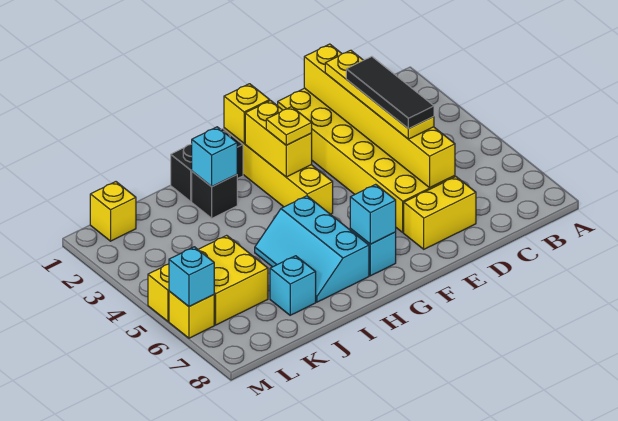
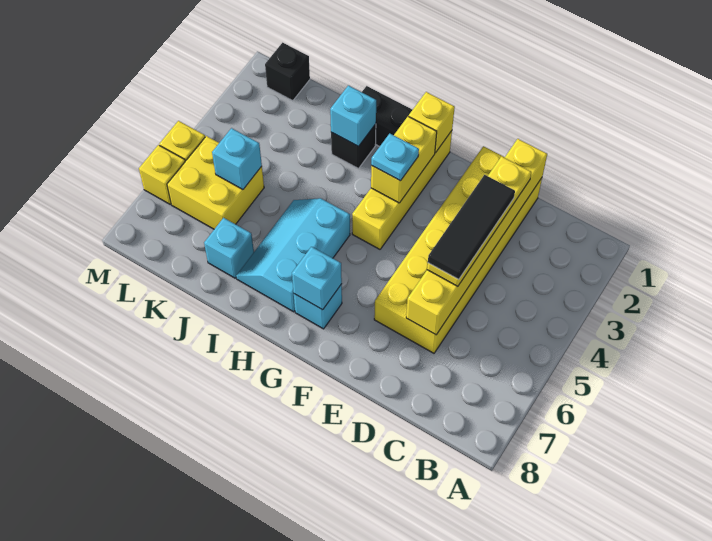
yellow 1x2 brick [404,177,476,249] -> none
yellow 1x1 plate [266,107,312,145] -> cyan 1x1 plate [371,134,419,181]
yellow 1x1 brick [90,182,136,241] -> black 1x1 brick [265,43,310,101]
cyan 1x1 brick [169,247,214,307] -> cyan 1x1 brick moved to [212,128,262,189]

